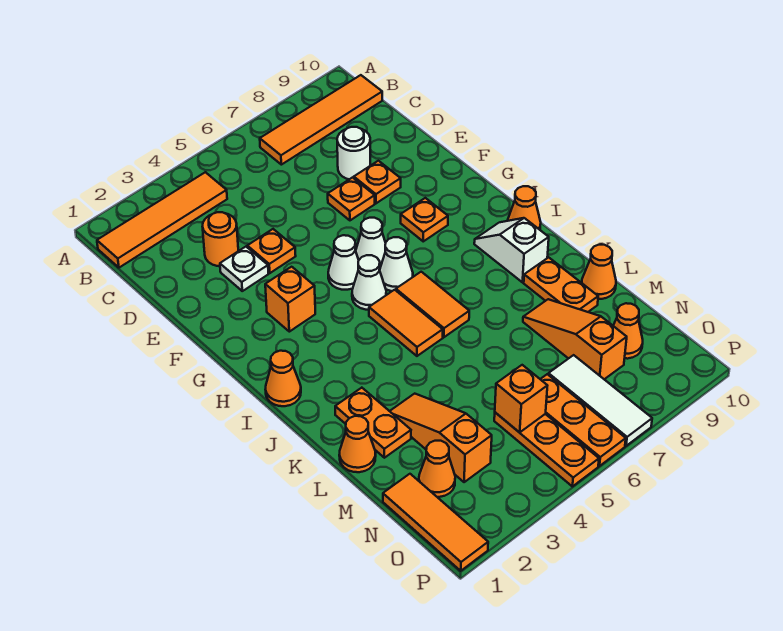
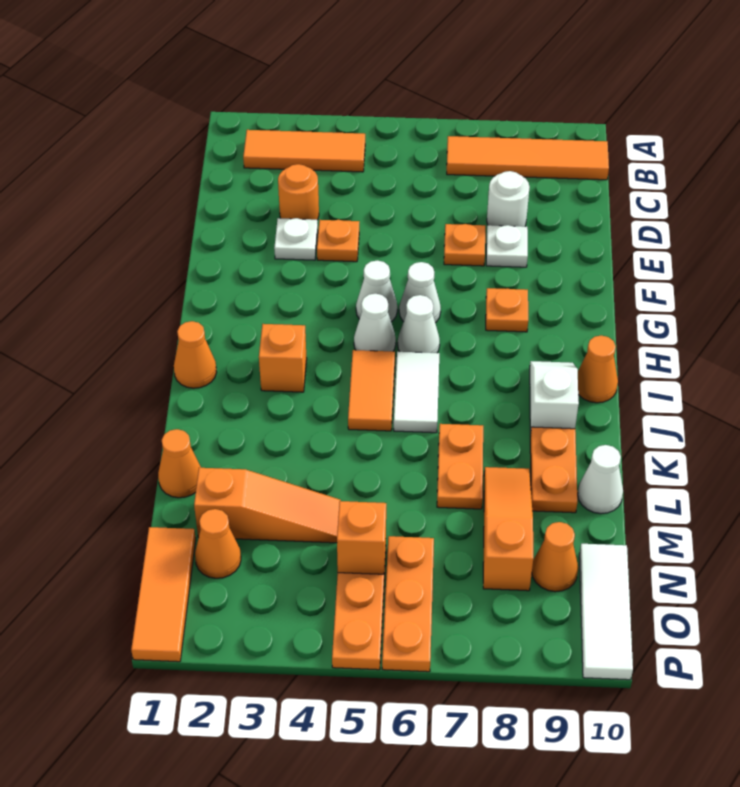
orange 1x4 tile [97,172,227,268] -> orange 1x3 tile [243,130,365,172]
orange 1x1 plate [354,161,401,203] -> white 1x1 plate [486,225,528,267]
orange 1x1 brick [265,267,315,332] -> orange 1x1 brick moved to [259,324,307,392]
orange 1x2 tile [396,272,469,337] -> white 1x2 tile [394,352,439,433]
orange 1x2 plate [335,388,411,458] -> orange 1x2 plate moved to [437,424,483,509]
orange 1x3 slope [390,394,492,482] -> orange 1x3 slope turned to [194,468,341,543]
orange 1x1 cone [582,245,616,299] -> white 1x1 cone [578,445,623,514]
white 1x3 tile [548,355,652,446] -> white 1x3 tile moved to [579,544,633,680]

